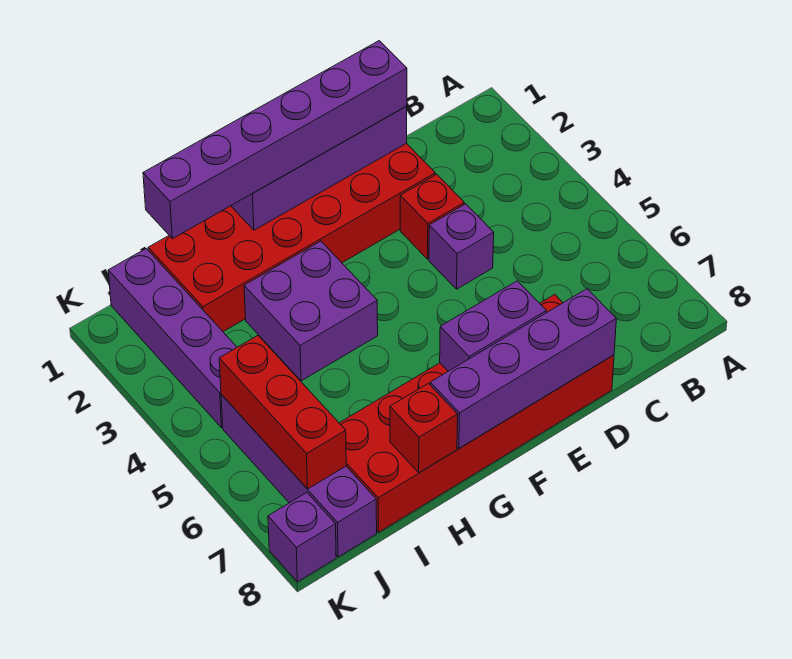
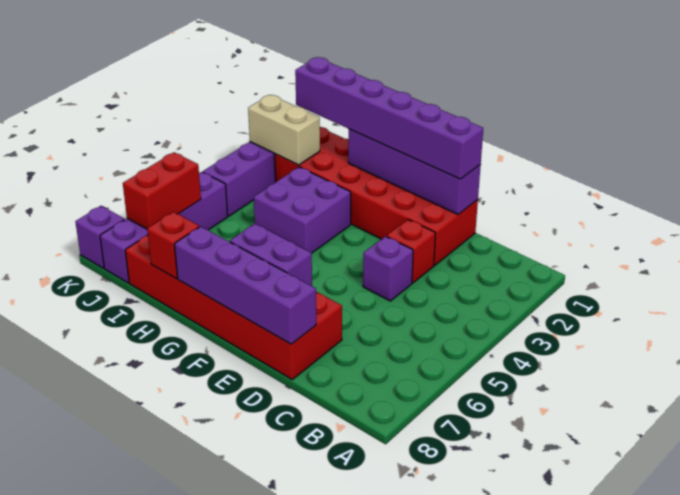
none -> tan 1x2 brick [248,95,320,165]
red 1x3 brick [219,336,346,489] -> red 1x2 brick [123,152,201,229]

